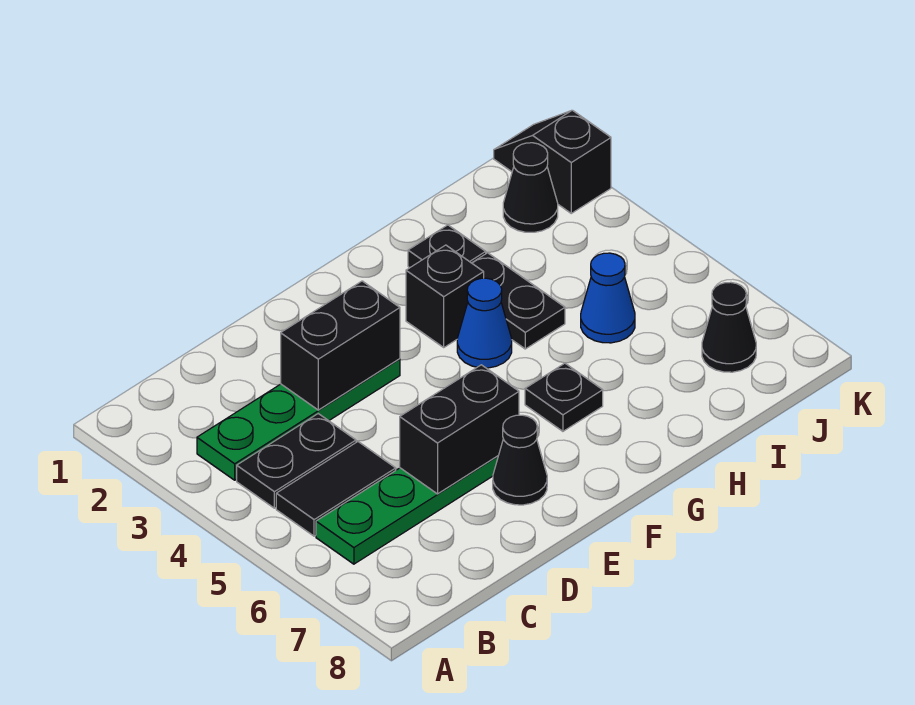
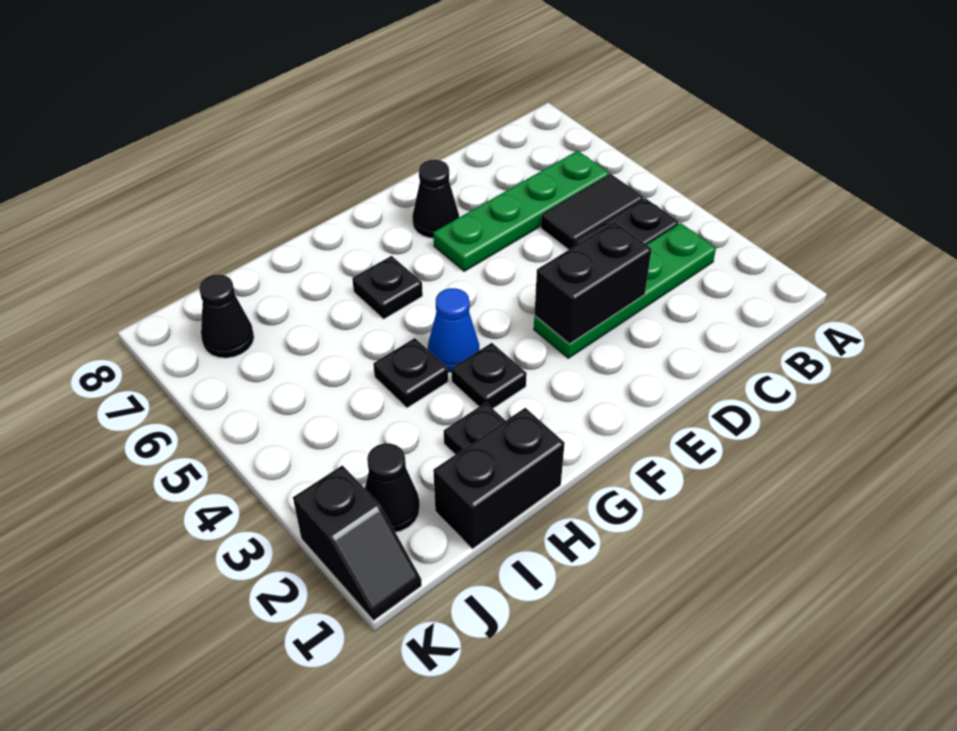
black 1x2 brick [400,365,519,494] -> black 1x2 brick moved to [433,408,565,549]
black 1x1 brick [406,245,484,347] -> black 1x1 plate [452,343,527,408]
black 1x2 plate [472,253,565,349] -> black 1x1 plate [373,338,448,408]
blue 1x1 cone [581,253,635,343] -> none

